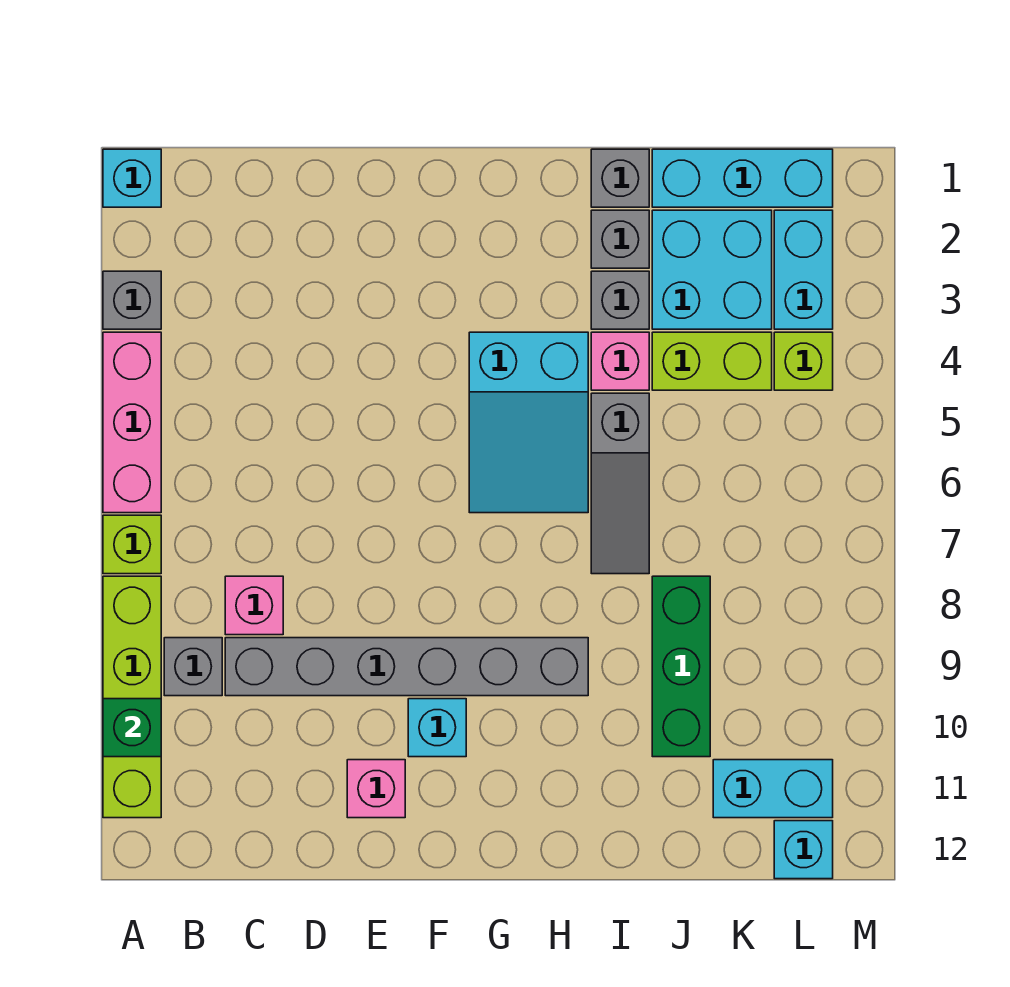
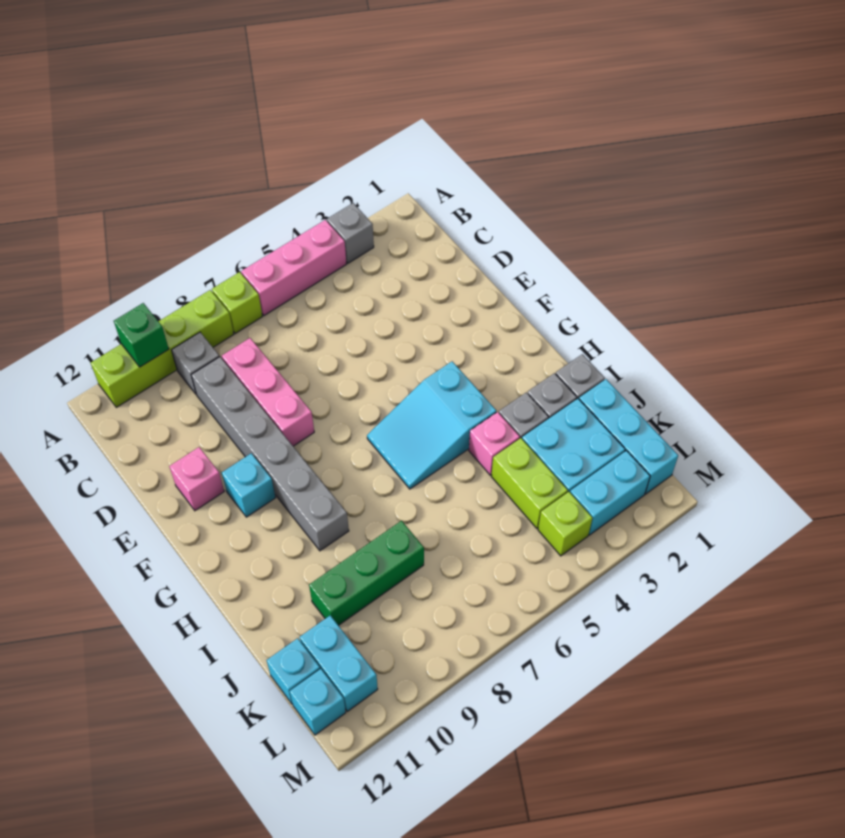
cyan 1x1 brick [103,149,161,207] -> cyan 1x1 brick moved to [267,638,320,704]
pink 1x1 brick [225,576,283,635] -> pink 1x3 brick [222,338,314,446]
grey 1x3 slope [591,393,649,574] -> none

